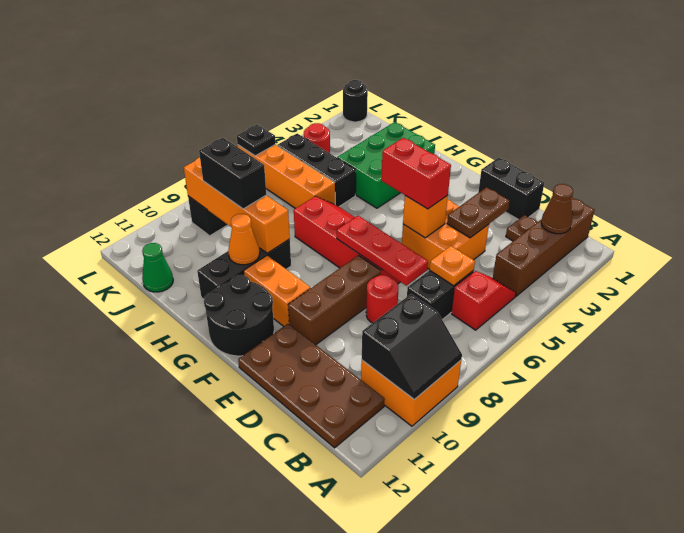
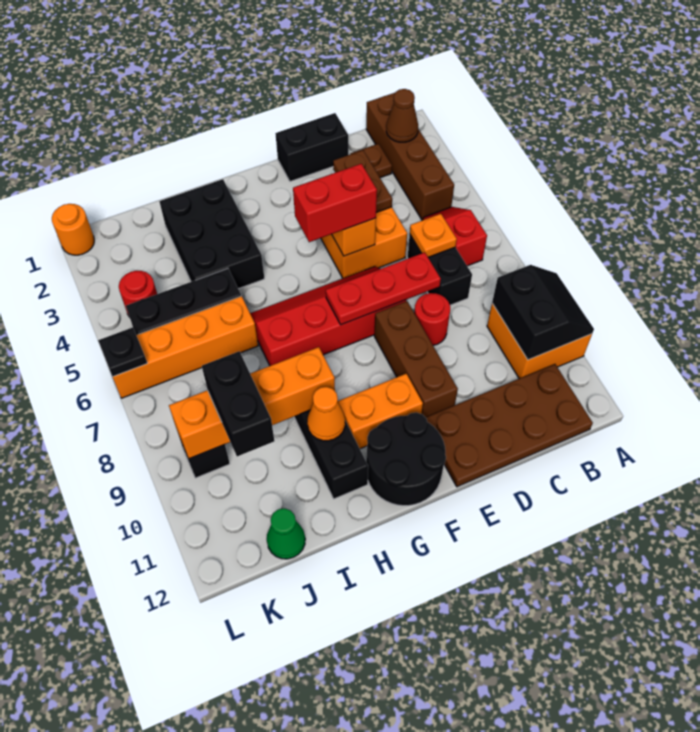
green 2x3 brick [337,122,435,208] -> black 2x3 brick [159,179,264,289]
black 1x2 brick [199,138,266,209] -> black 1x2 brick turned to [202,351,274,456]
black 1x1 round brick [343,80,368,122] -> orange 1x1 round brick [52,204,94,255]

